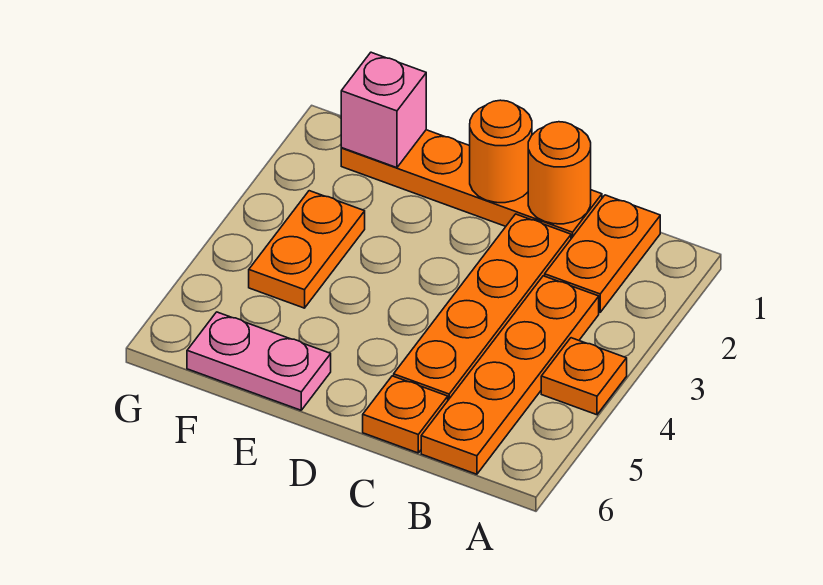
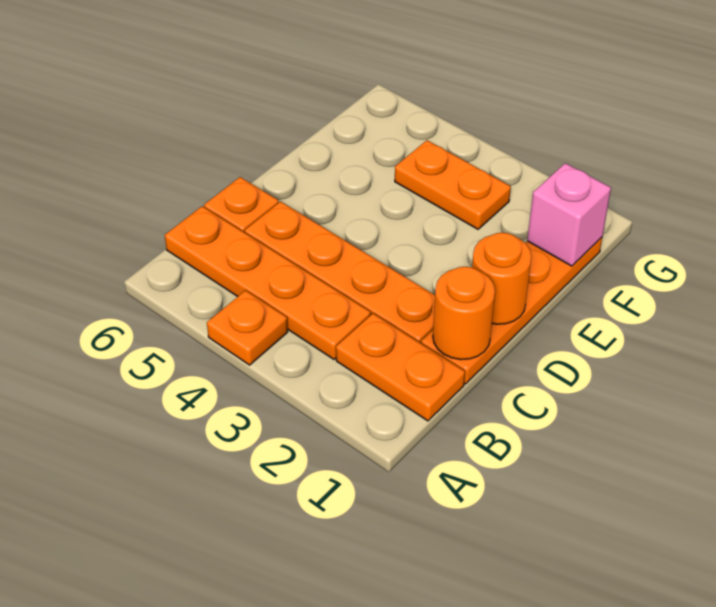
pink 1x2 plate [187,312,331,410] -> none

